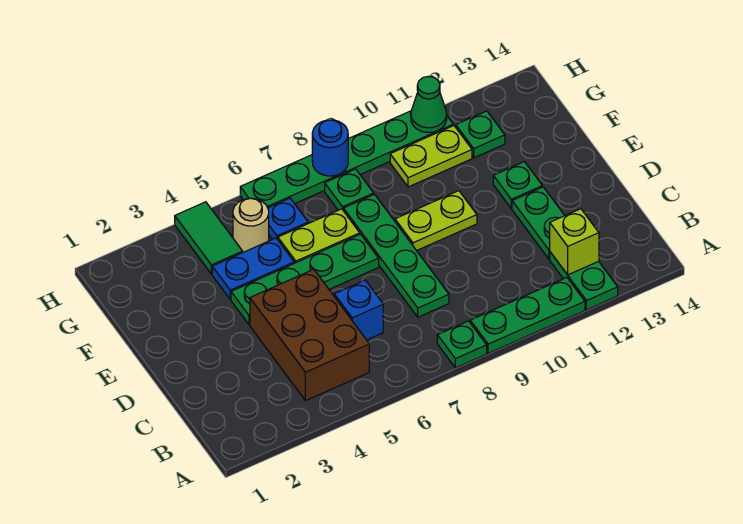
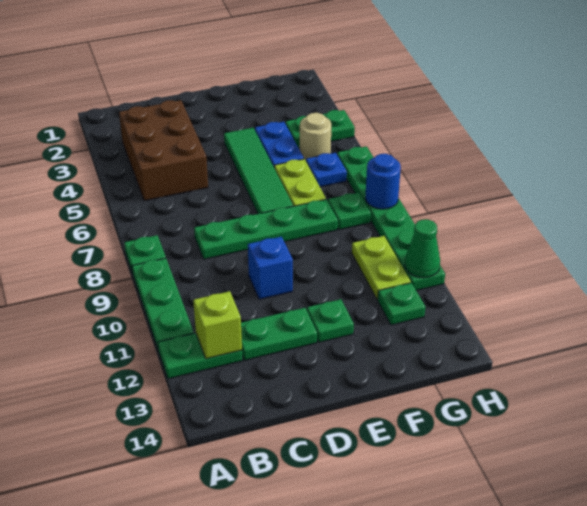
brown 2x3 brick [250,269,369,401] -> brown 2x3 brick turned to [119,100,208,201]
blue 1x1 brick [334,280,383,340] -> blue 1x1 brick moved to [248,237,293,299]
green 1x4 plate [231,234,379,325] -> green 1x4 tile [224,128,293,214]
lime 1x2 plate [395,191,477,251] -> none
green 1x2 tile [175,202,243,274] -> green 1x2 plate [286,110,355,148]

